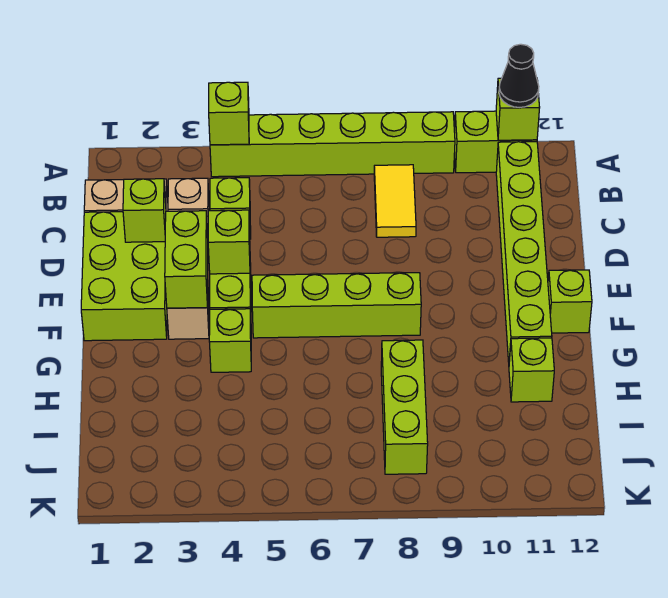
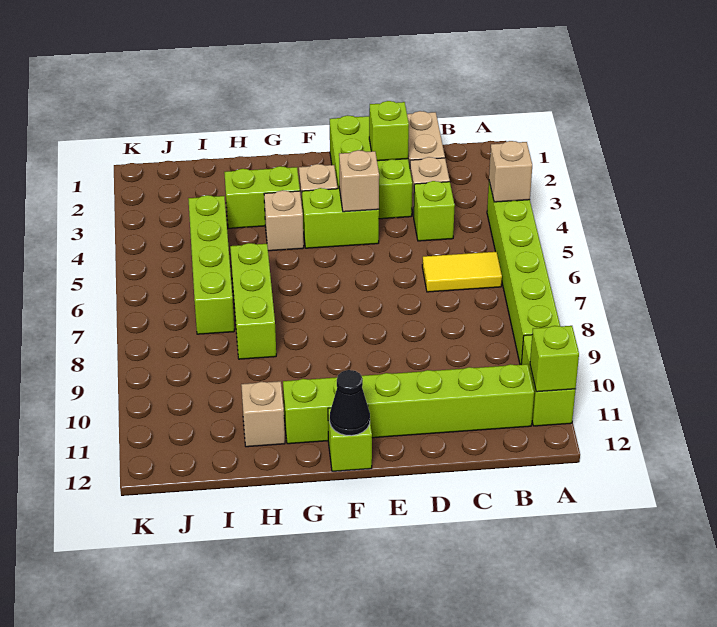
lime 1x1 brick [209,82,249,145] -> tan 1x1 brick [489,141,532,202]
black 1x1 cone [499,44,539,107] -> black 1x1 cone moved to [330,370,370,436]
yellow 1x2 tile [374,165,416,237] -> yellow 1x2 tile moved to [422,252,502,292]
lime 2x3 brick [81,212,167,341] -> lime 2x3 brick turned to [330,115,412,219]
lime 1x2 brick [165,211,208,308] -> lime 1x2 brick moved to [224,166,300,228]
lime 1x1 brick [208,210,250,274] -> tan 1x1 brick [339,150,379,212]
lime 1x4 brick [252,273,421,338] -> lime 1x4 brick moved to [188,195,234,334]
lime 1x1 brick [209,309,251,372] -> tan 1x1 brick [264,190,304,251]
lime 1x3 brick [381,340,428,474] -> lime 1x3 brick turned to [230,243,276,359]
lime 1x1 brick [509,338,554,402] -> tan 1x1 brick [241,381,285,447]

